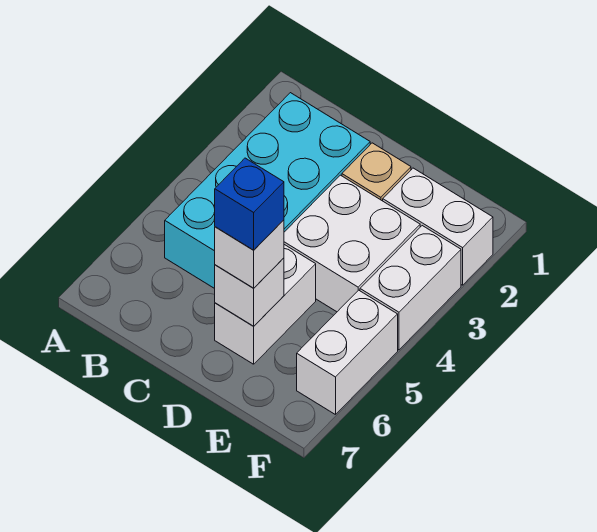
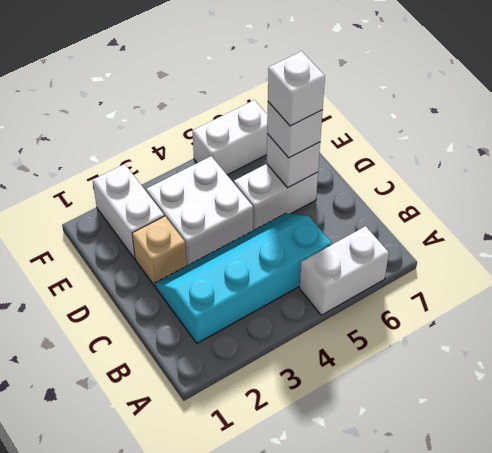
cyan 2x4 brick [165,93,370,289] -> cyan 2x4 slope [155,213,332,343]
blue 1x1 brick [215,158,284,250] -> white 1x1 brick [268,51,325,126]
white 1x2 brick [360,226,461,350] -> white 1x2 brick moved to [299,226,389,315]

